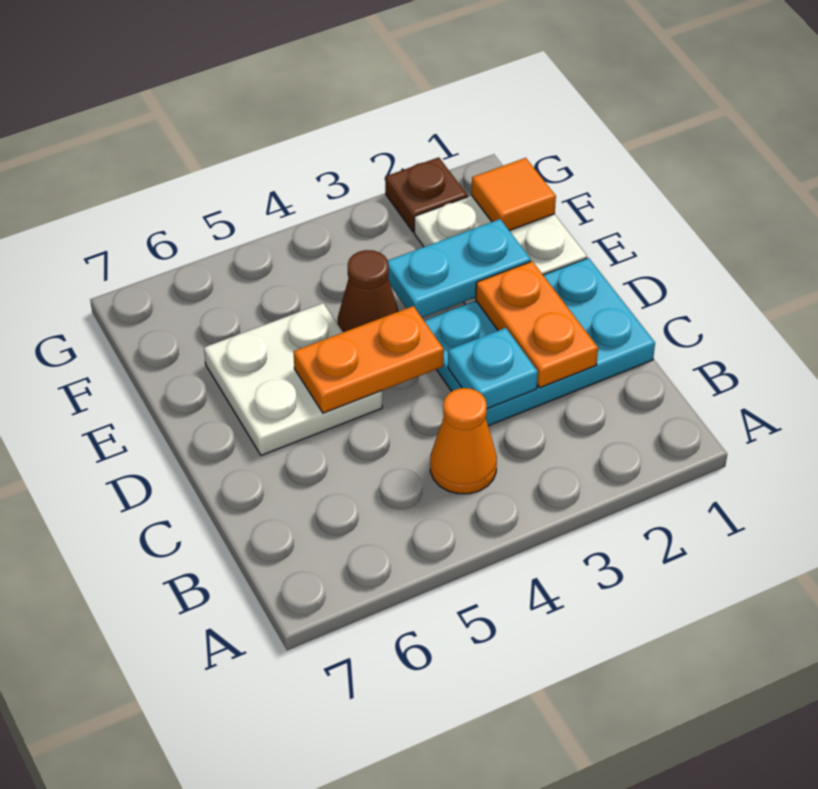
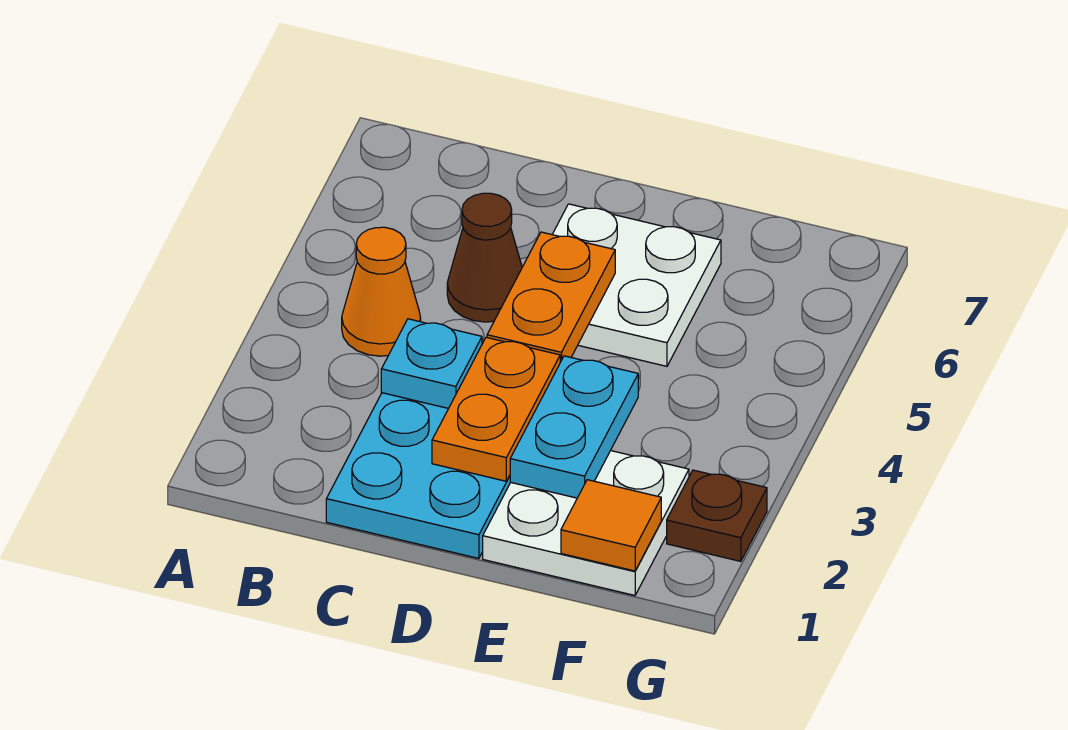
orange 1x2 plate [476,261,598,388] -> orange 1x2 plate turned to [432,337,560,481]
brown 1x1 cone [338,250,399,332] -> brown 1x1 cone moved to [447,193,522,322]

